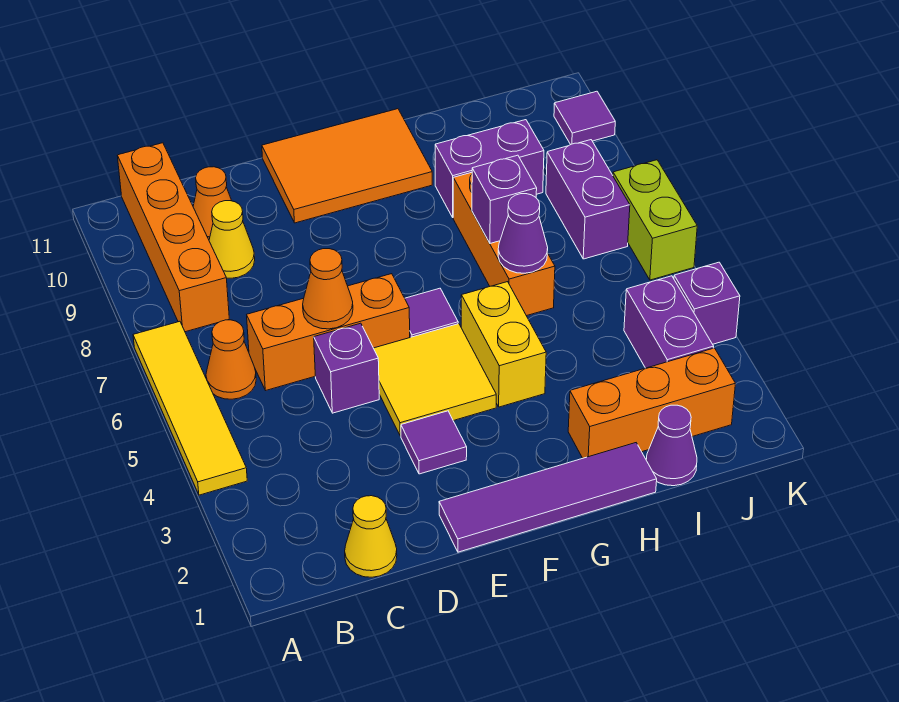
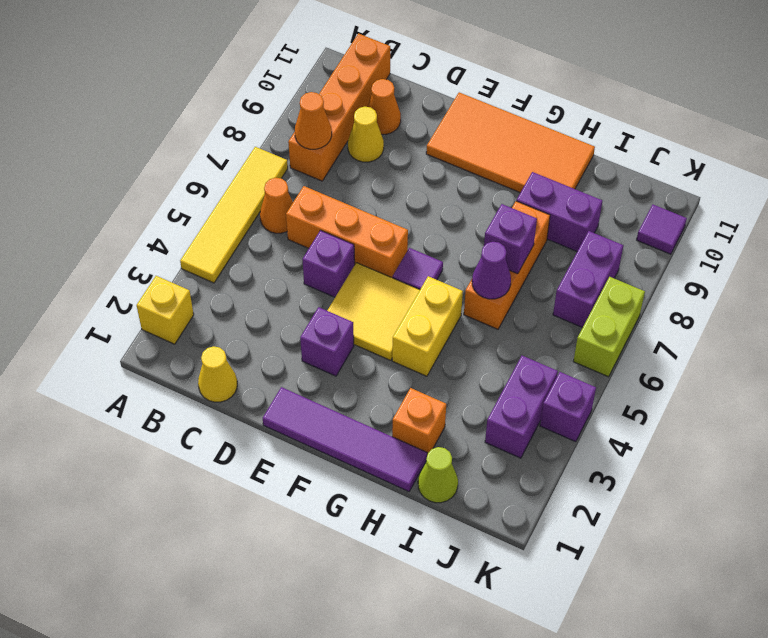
none -> yellow 1x1 brick [137,276,194,344]
orange 1x1 cone [303,249,353,329] -> orange 1x1 cone moved to [295,92,332,149]
purple 1x1 tile [401,411,467,474] -> purple 1x1 brick [300,307,354,376]
orange 2x3 tile [262,109,432,223] -> orange 2x4 tile [426,92,595,193]
orange 1x3 brick [568,348,735,458] -> orange 1x1 brick [392,388,446,454]
purple 1x1 cone [646,405,697,486] -> lime 1x1 cone [418,447,458,503]

